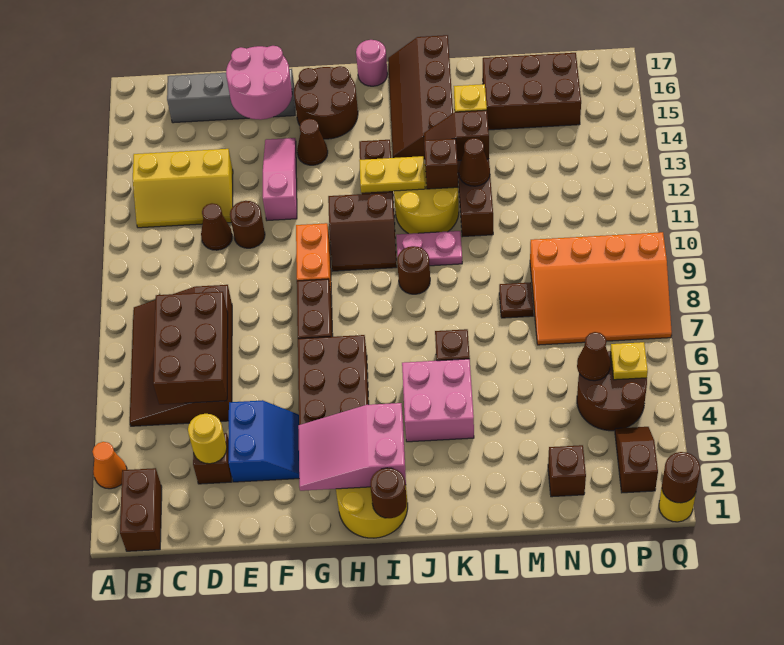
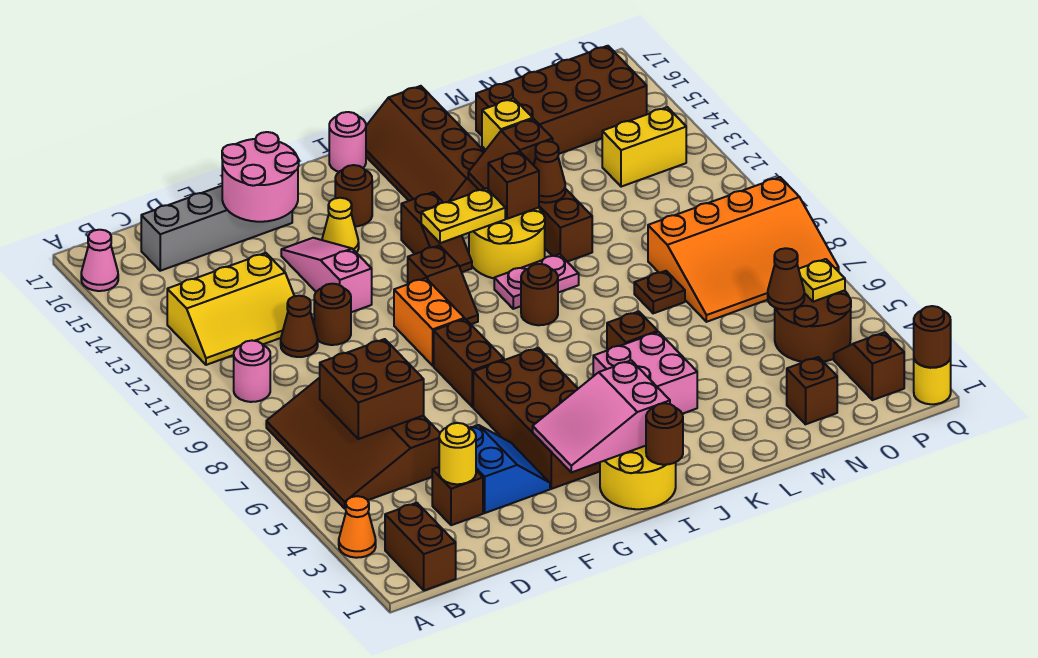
none -> pink 1x1 cone [81,230,118,291]
none -> pink 1x1 round brick [234,341,270,402]
brown 2x3 brick [153,292,228,404] -> brown 2x2 brick [320,339,424,439]
brown 1x1 cone [297,119,328,165] -> yellow 1x1 cone [322,198,359,253]
brown 2x2 round brick [294,66,358,139] -> brown 1x1 round brick [335,165,372,226]
brown 2x2 slope [328,193,397,271] -> brown 1x2 slope [408,245,478,324]
brown 2x3 brick [483,53,581,130] -> brown 2x4 brick [476,46,647,154]
none -> yellow 1x2 brick [602,107,686,187]

